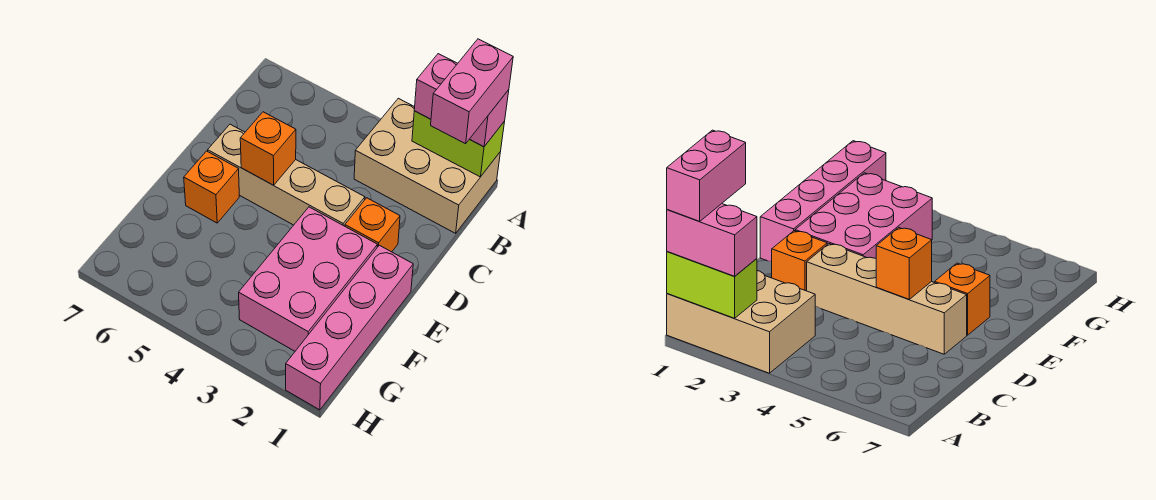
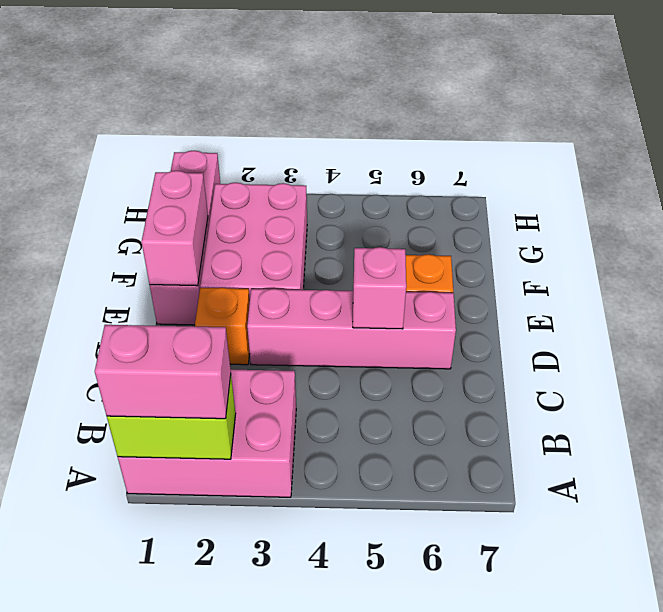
tan 2x3 brick [354,98,500,233] -> pink 2x3 brick [118,370,296,497]
pink 1x2 brick [431,39,513,144] -> pink 1x2 brick moved to [142,171,208,286]
tan 1x4 brick [208,124,365,226] -> pink 1x4 brick [247,289,456,369]
orange 1x1 brick [240,112,296,185] -> pink 1x1 brick [353,247,406,329]

